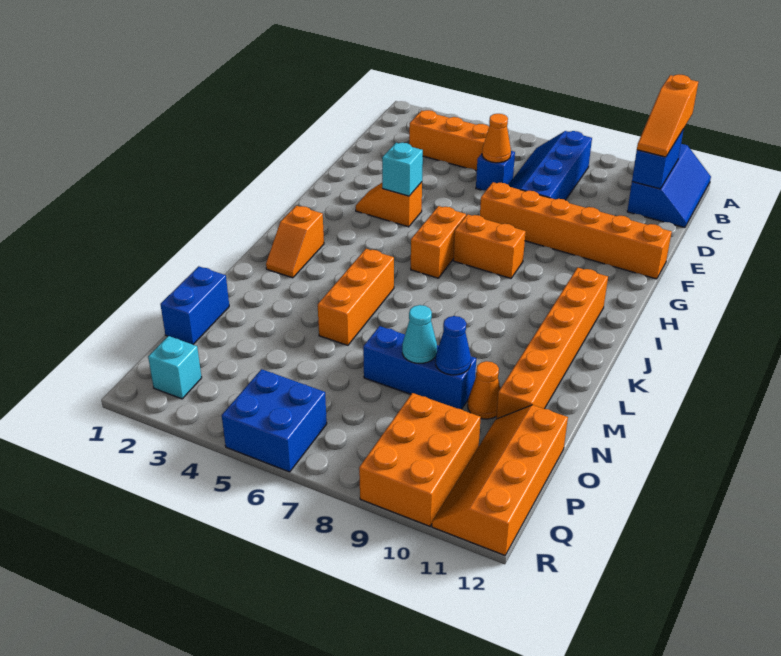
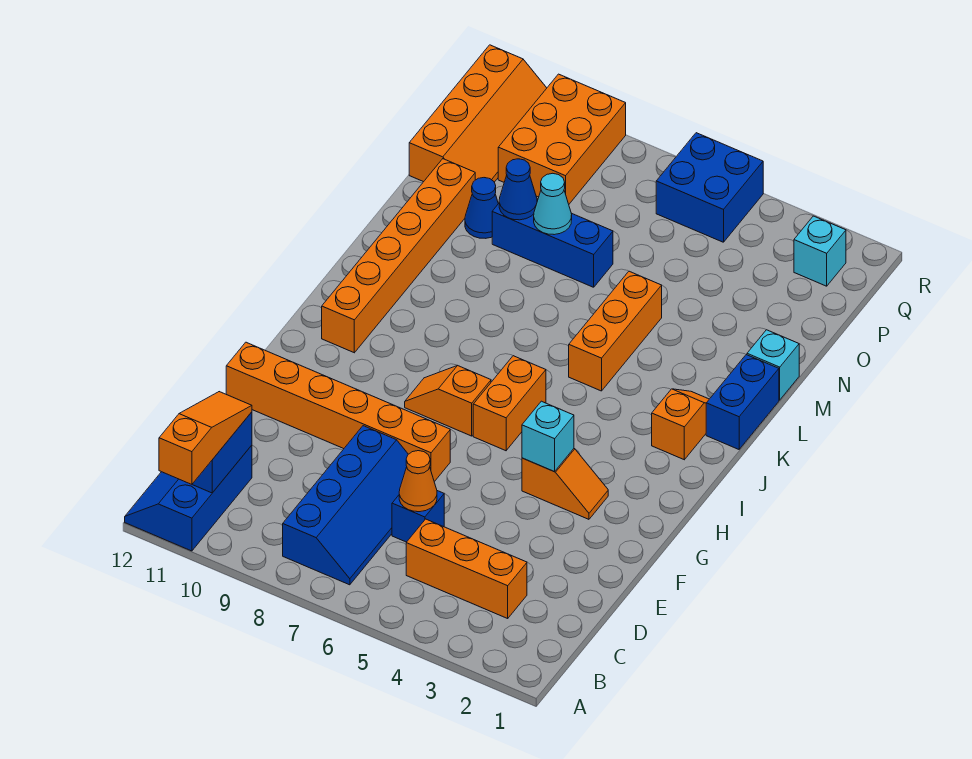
orange 1x2 brick [453,214,526,278] -> orange 1x2 slope [405,366,491,436]
none -> cyan 1x1 brick [747,330,799,400]
blue 1x2 brick [160,266,229,344] -> blue 1x2 brick moved to [706,355,779,449]
orange 1x1 cone [468,361,500,419] -> blue 1x1 cone [465,178,498,238]

